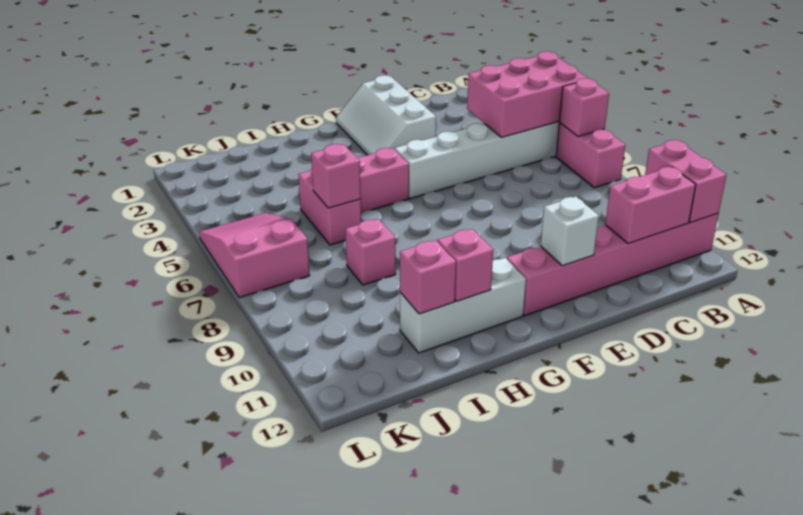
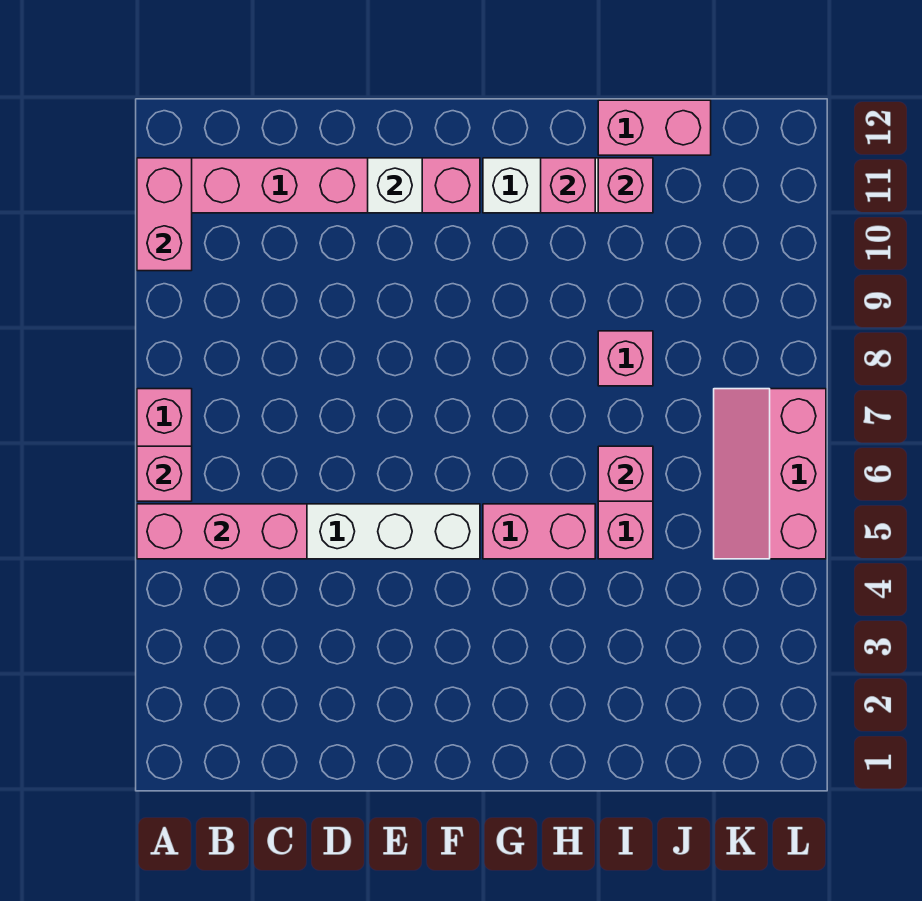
pink 2x3 brick [467,51,588,137] -> pink 1x3 brick [137,504,307,559]
pink 1x2 brick [605,167,696,244] -> pink 1x2 brick moved to [598,100,711,155]
white 2x3 slope [336,75,436,155] -> none
pink 2x3 slope [199,213,310,298] -> pink 2x3 slope turned to [714,389,826,559]

